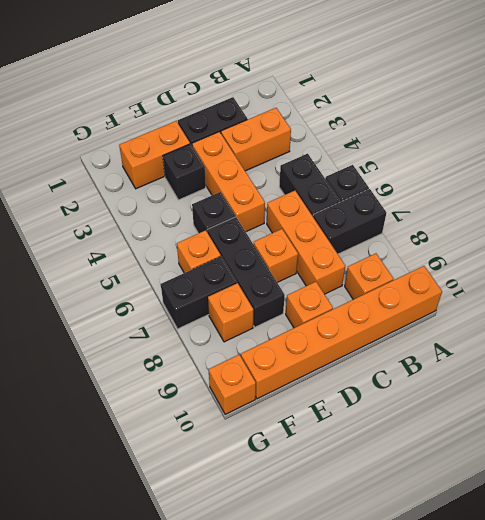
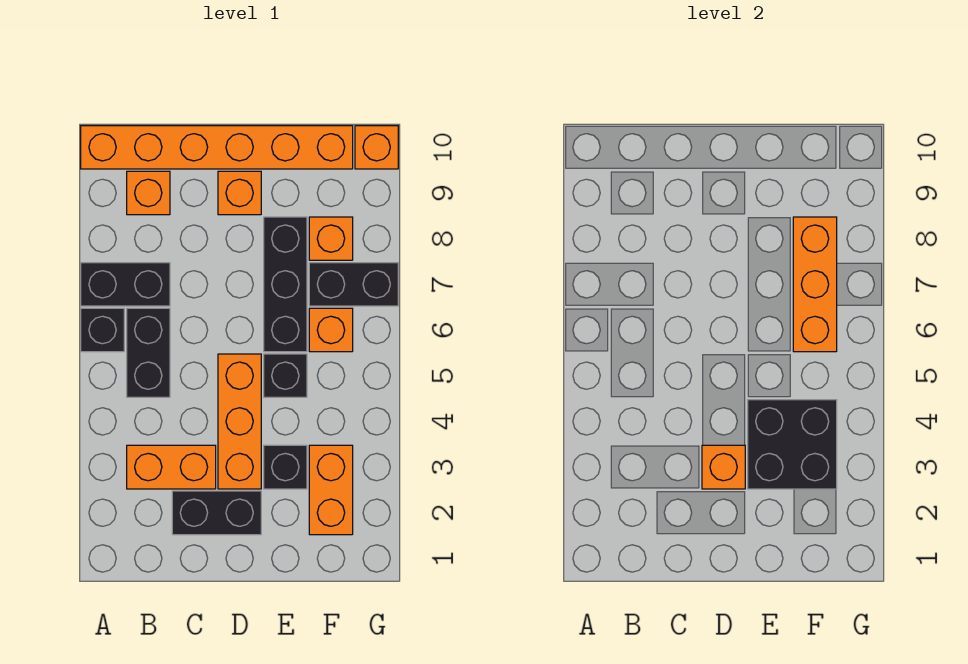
orange 1x3 brick [267,191,345,294] -> orange 1x3 brick moved to [793,217,837,352]
orange 1x1 brick [254,229,298,282] -> orange 1x1 brick moved to [702,445,745,489]
orange 1x2 brick [119,121,190,189] -> orange 1x2 brick turned to [309,445,353,535]
none -> black 2x2 brick [748,400,837,489]

